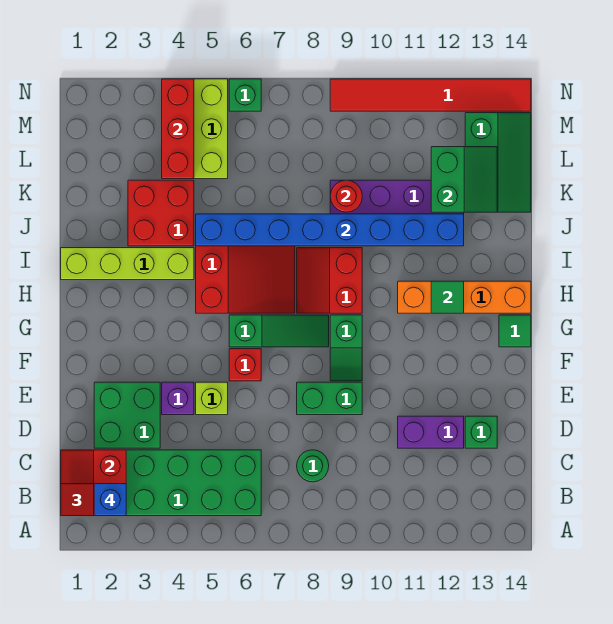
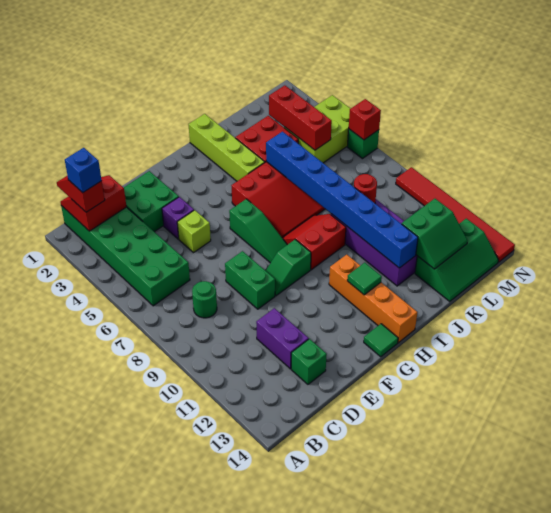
red 1x1 brick [229,349,261,381] -> red 1x1 brick moved to [349,99,381,140]
red 1x3 brick [162,79,194,179] -> red 1x3 brick turned to [269,85,332,150]

